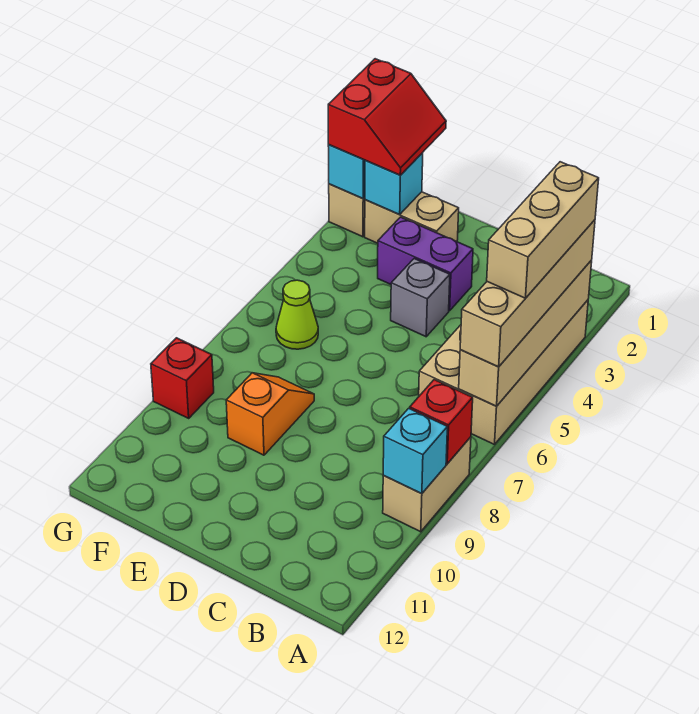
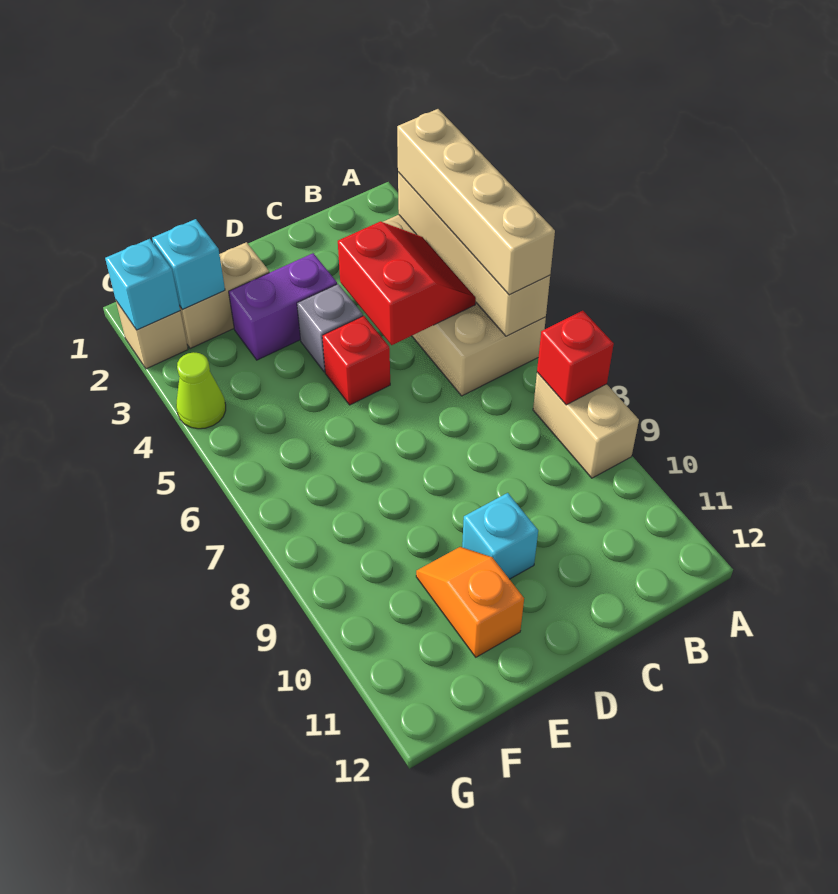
tan 1x3 brick [487,162,599,298] -> none
cyan 1x1 brick [383,408,447,494] -> cyan 1x1 brick moved to [462,493,538,579]
orange 1x2 slope [226,373,314,455] -> orange 1x2 slope moved to [416,547,524,657]
red 2x2 slope [328,59,446,175] -> red 2x2 slope moved to [338,221,476,345]
lime 1x1 cone [276,280,318,349] -> lime 1x1 cone moved to [176,352,226,429]
red 1x1 brick [151,338,214,418] -> red 1x1 brick moved to [322,316,390,405]

